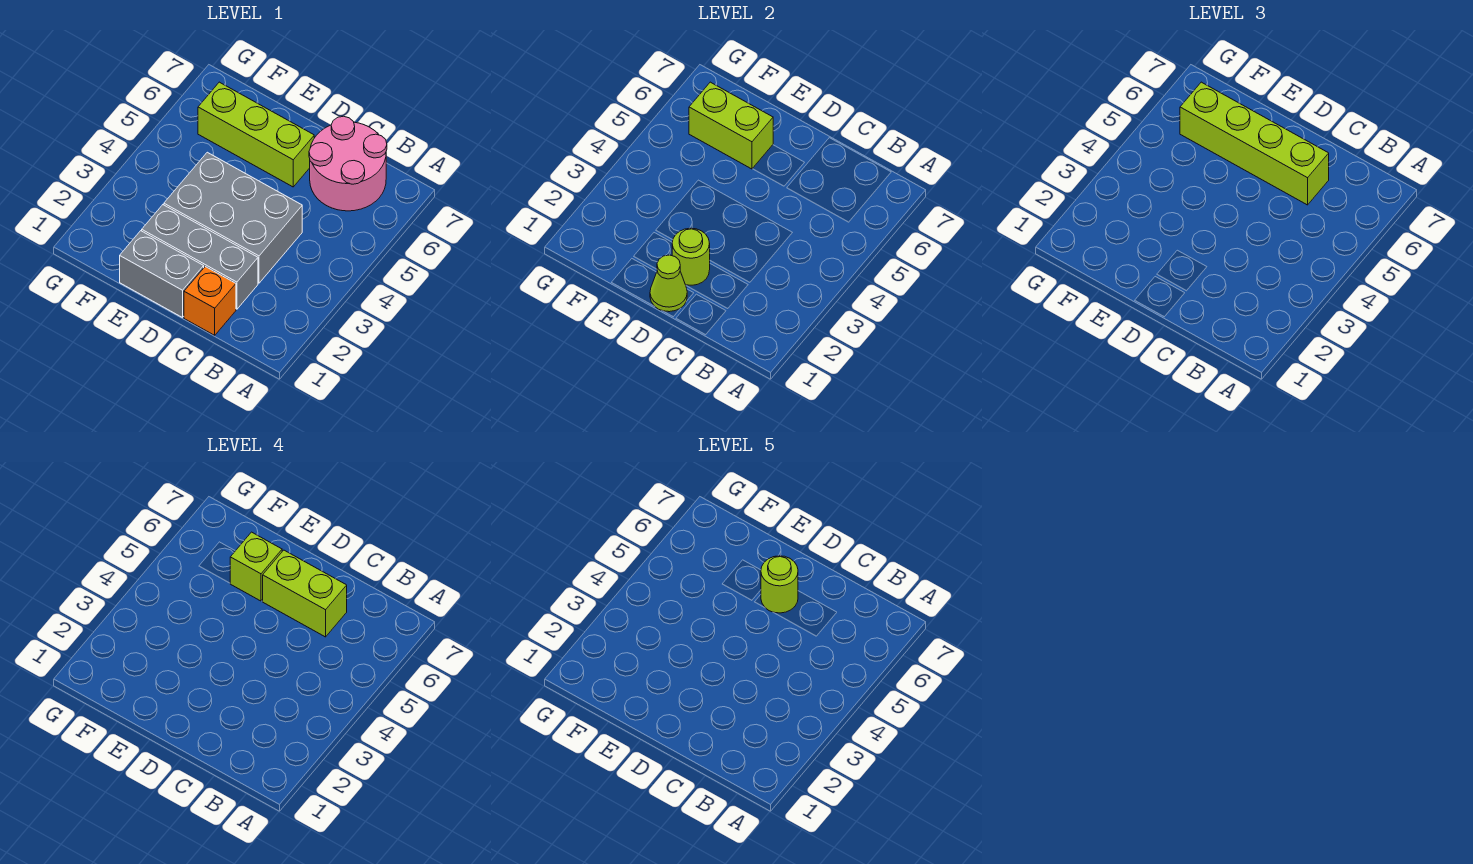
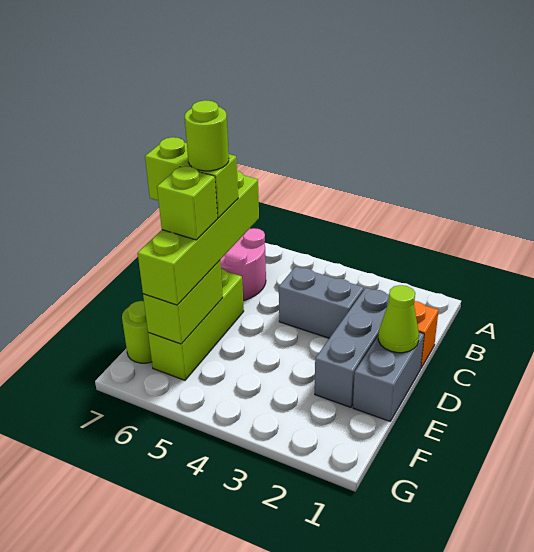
grey 2x3 brick [164,152,302,283] -> grey 1x2 brick [279,267,364,338]
lime 1x2 brick [263,550,347,637] -> lime 1x2 brick turned to [145,137,238,218]
lime 1x1 round brick [672,228,710,285] -> lime 1x1 round brick moved to [122,301,152,363]

